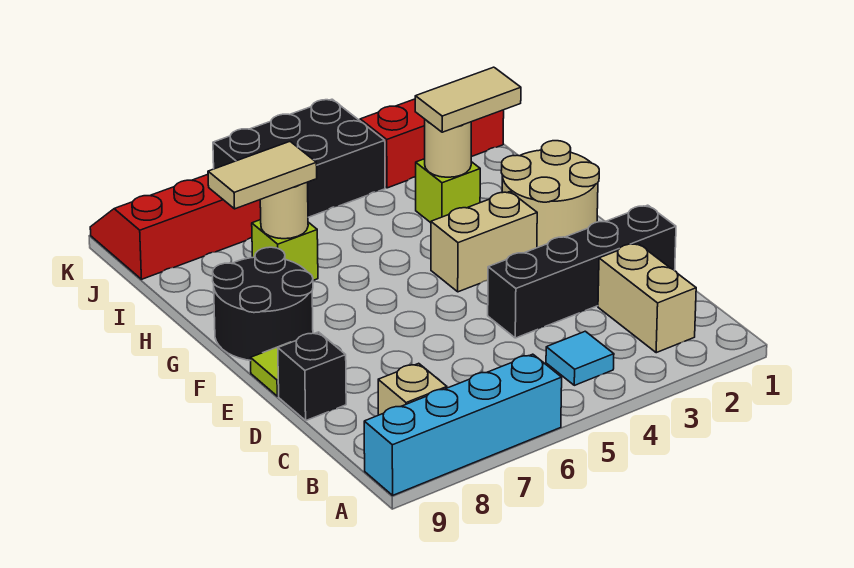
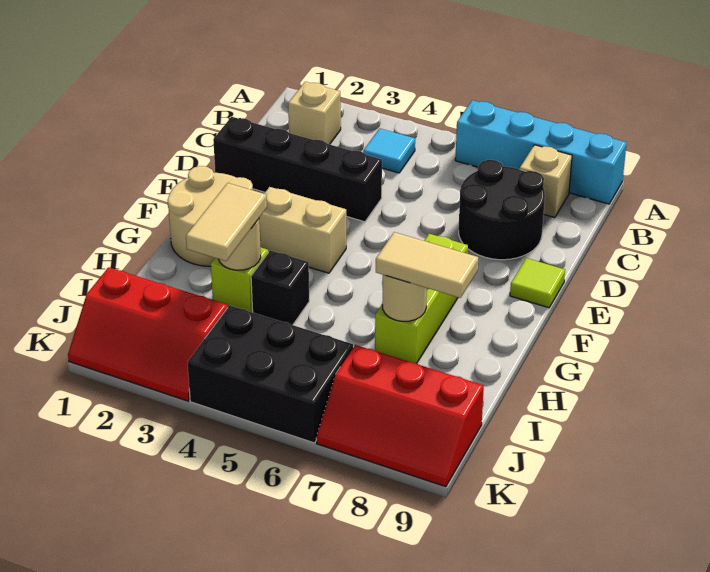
tan 1x2 brick [598,243,696,353] -> tan 1x1 brick [288,82,341,144]
black 1x1 brick [278,332,346,420] -> black 1x1 brick moved to [251,250,309,325]
black 2x2 round brick [213,247,313,361] -> black 2x2 round brick moved to [459,160,545,260]
tan 1x2 tile [415,67,521,132] -> tan 1x2 tile turned to [186,183,267,261]
lime 1x1 brick [252,220,318,280] -> lime 1x3 brick [375,234,468,363]

